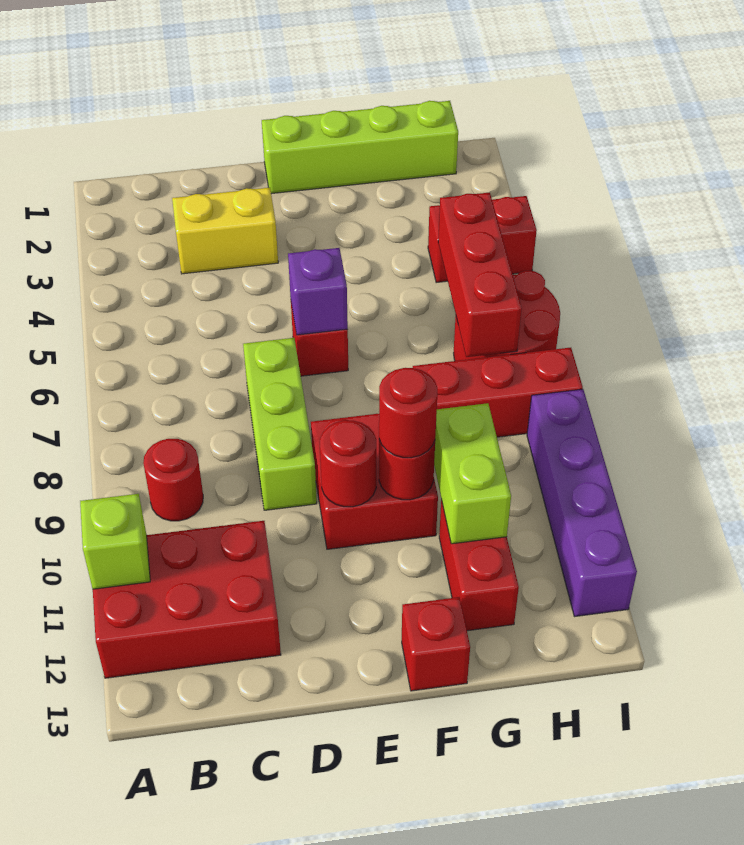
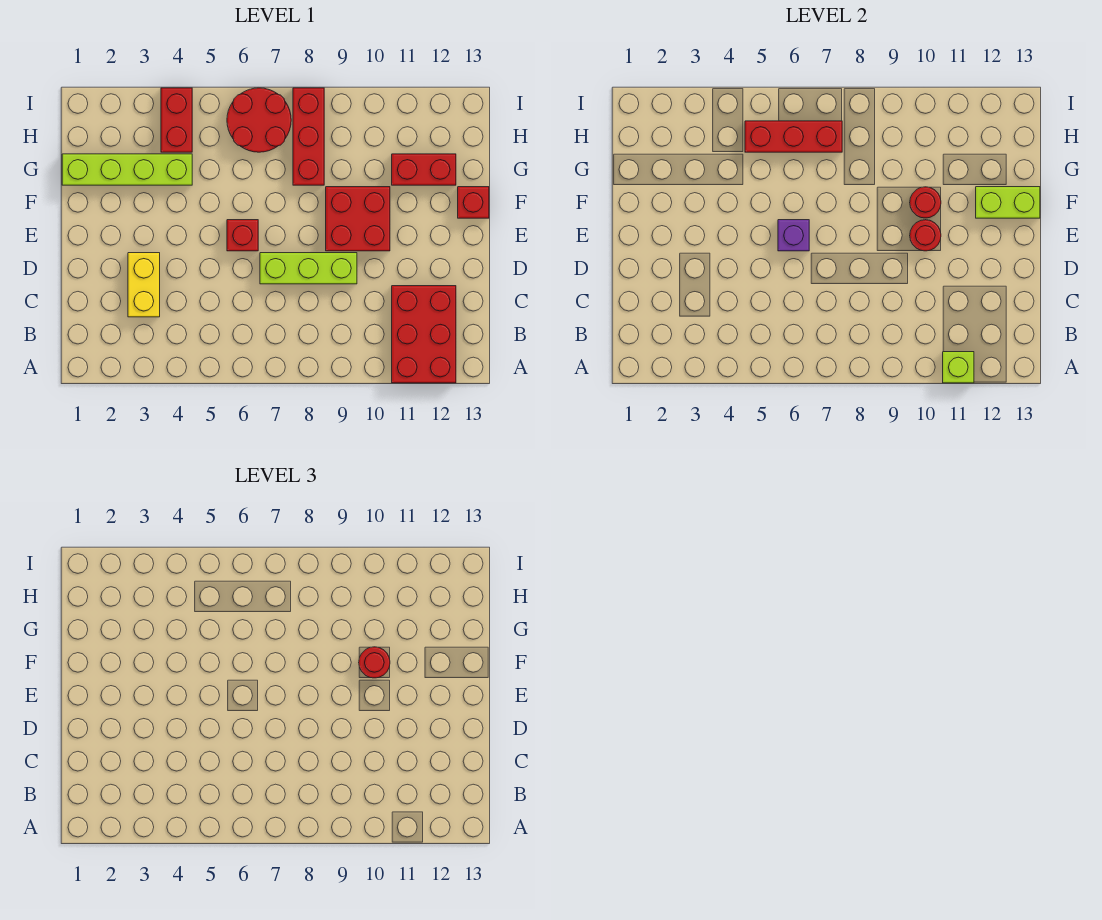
red 1x1 round brick [143,439,203,521] -> none
lime 1x4 brick [262,101,458,194] -> lime 1x4 brick turned to [62,154,192,185]
lime 1x2 brick [434,403,511,544] -> lime 1x2 brick moved to [976,187,1040,218]
purple 1x4 brick [527,389,637,617] -> none

